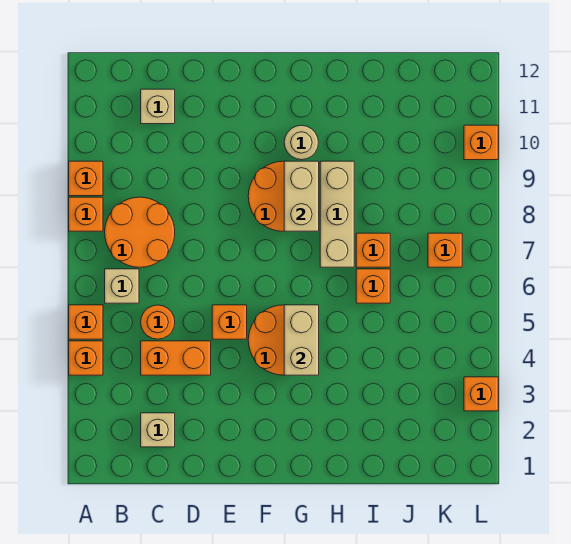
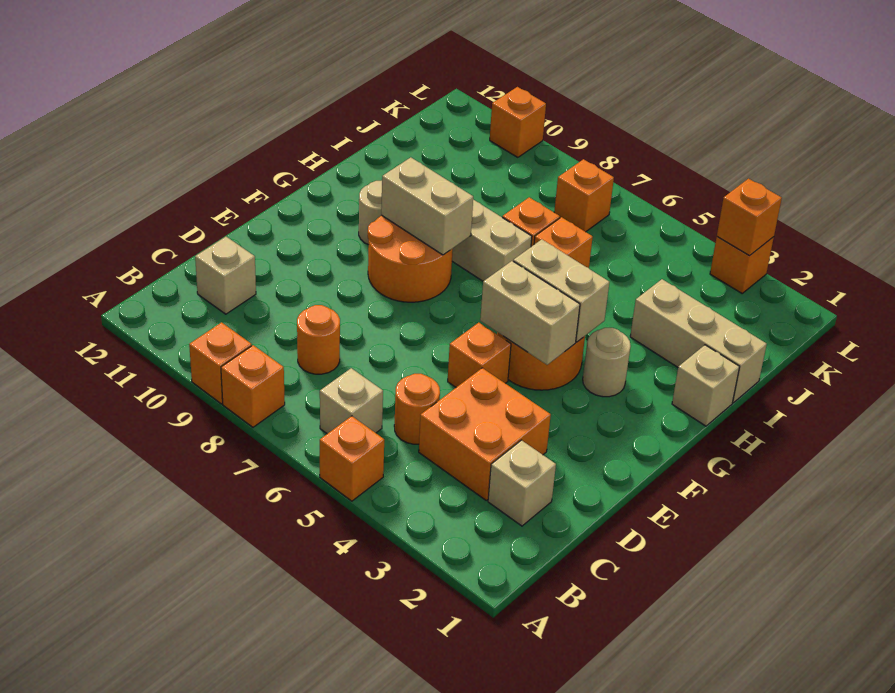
orange 1x1 brick [69,341,103,375] -> orange 1x1 brick moved to [717,179,782,256]
orange 2x2 round brick [105,197,175,267] -> orange 1x1 round brick [297,305,340,374]
orange 1x2 brick [141,341,211,375] -> orange 2x2 brick [419,368,551,500]
none -> tan 1x2 brick [480,261,580,365]
none -> tan 1x1 round brick [583,328,631,397]
none -> tan 1x1 brick [672,345,740,426]
none -> tan 1x3 brick [630,279,767,403]

